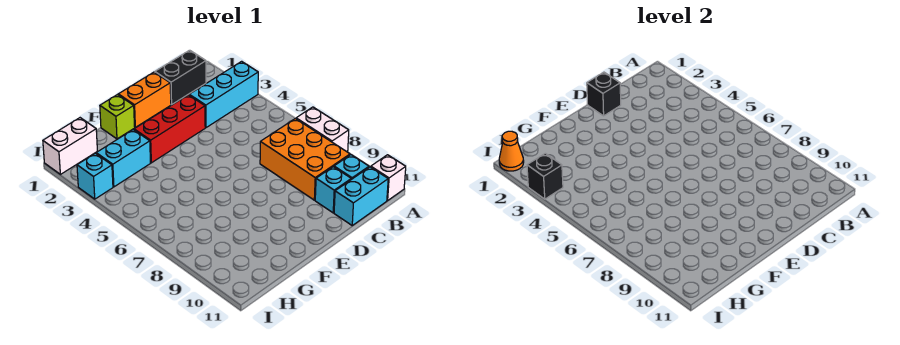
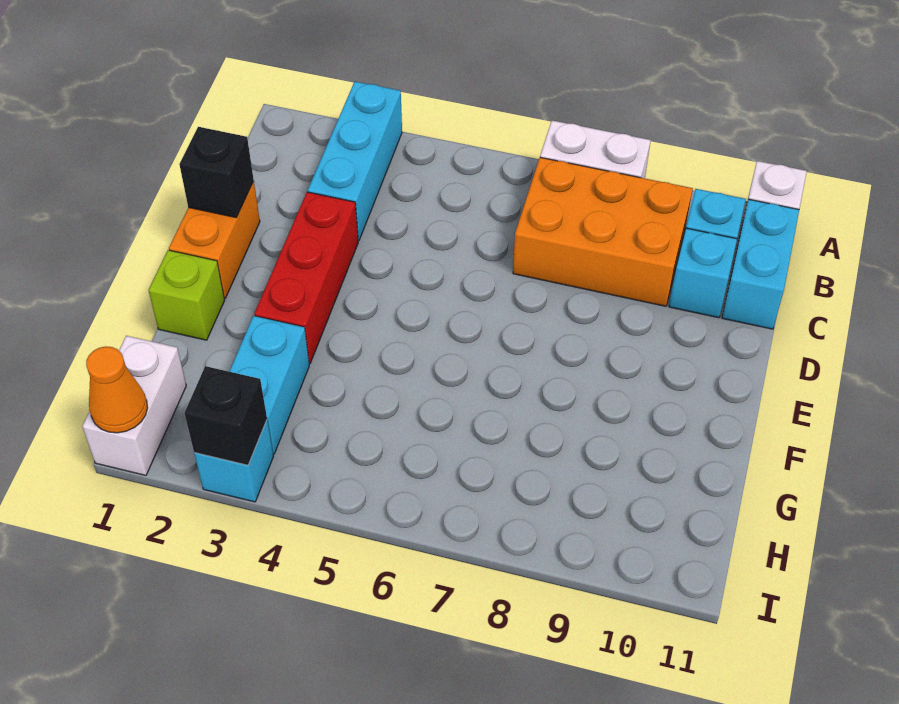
black 1x2 brick [155,50,206,105] -> none

